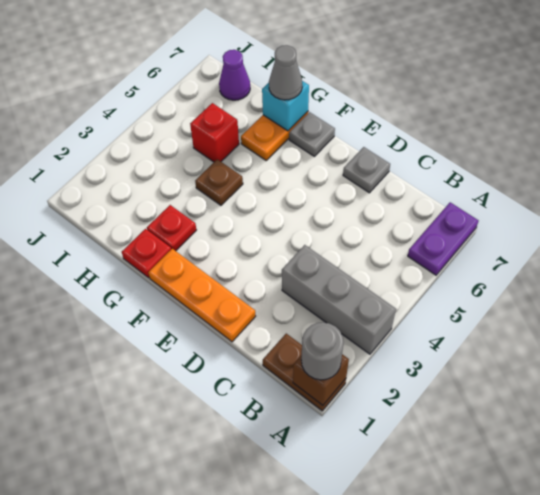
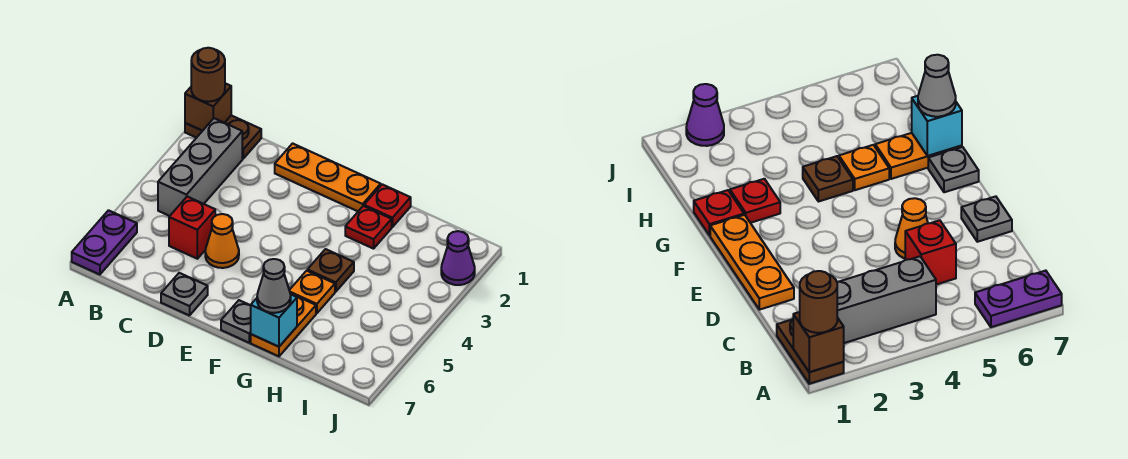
grey 1x1 round brick [301,322,344,380] -> brown 1x1 round brick [191,48,225,102]
grey 1x3 brick [282,245,396,354] -> grey 1x3 brick turned to [158,118,242,216]
none -> orange 1x1 cone [205,214,239,268]
none -> orange 1x1 plate [289,271,335,313]
red 1x1 brick [190,103,239,162] -> red 1x1 brick moved to [169,197,215,259]
purple 1x1 cone [219,50,250,100] -> purple 1x1 cone moved to [441,231,475,285]

